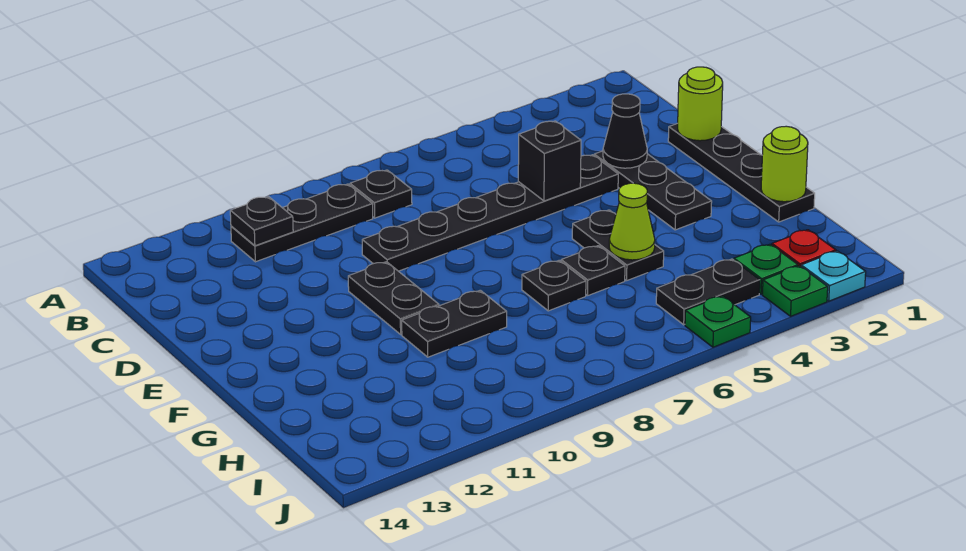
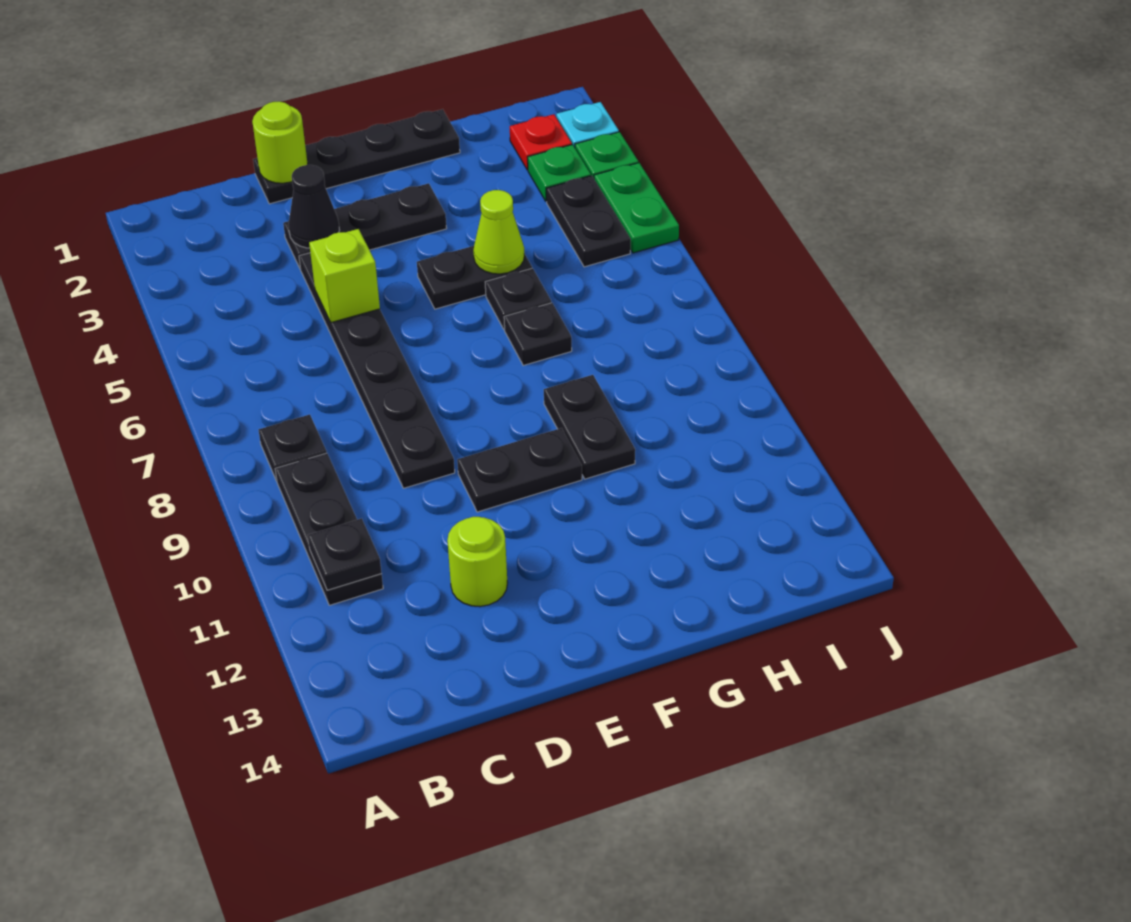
black 1x1 brick [518,121,581,201] -> lime 1x1 brick [309,229,380,323]
lime 1x1 round brick [761,126,808,202] -> lime 1x1 round brick moved to [447,517,507,607]
green 1x1 plate [685,296,751,347] -> green 1x2 plate [594,163,679,253]

